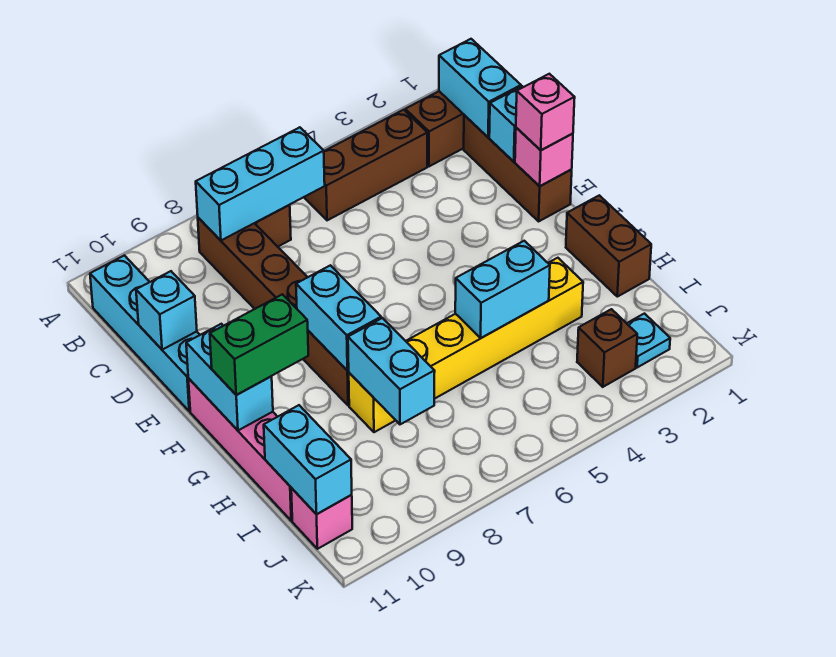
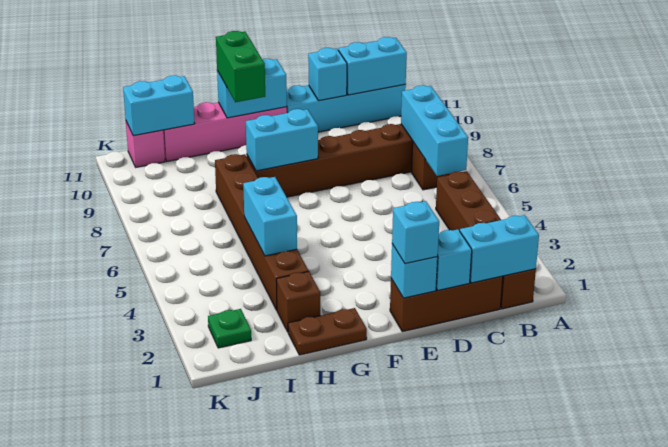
pink 1x1 brick [515,128,573,186] -> cyan 1x1 brick [391,244,438,298]
pink 1x1 brick [516,74,575,150] -> cyan 1x1 brick [392,201,439,264]
brown 1x2 brick [566,195,651,297] -> brown 1x2 plate [288,308,367,355]
yellow 1x6 brick [349,258,583,432] -> brown 1x6 brick [215,154,309,310]
cyan 1x2 brick [348,318,435,424] -> cyan 1x2 brick moved to [338,37,407,95]
cyan 1x1 plate [627,314,670,368] -> green 1x1 plate [208,309,251,348]
brown 1x1 brick [577,309,637,387] -> brown 1x1 brick moved to [276,272,320,332]

